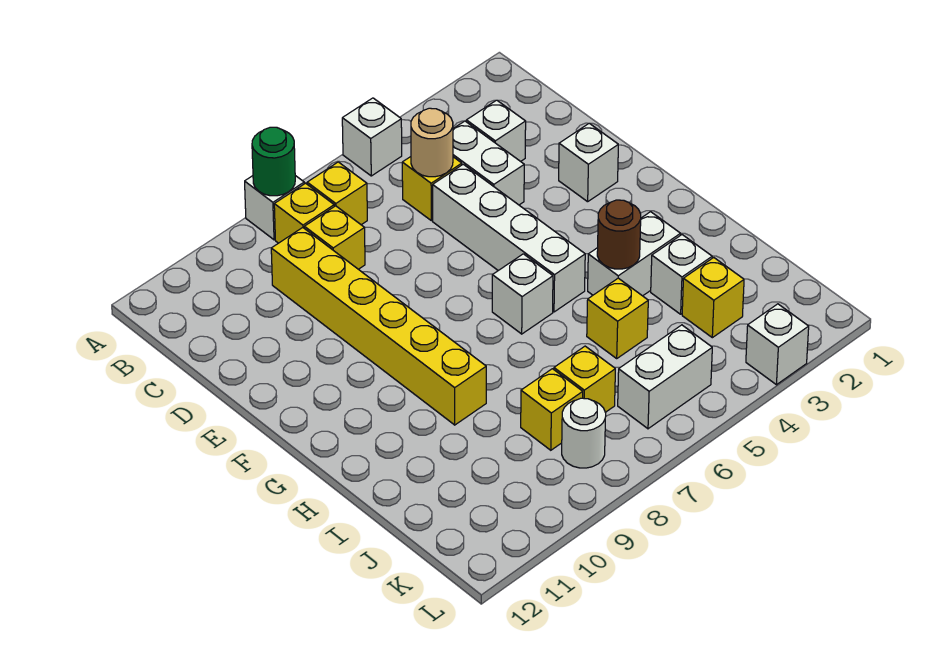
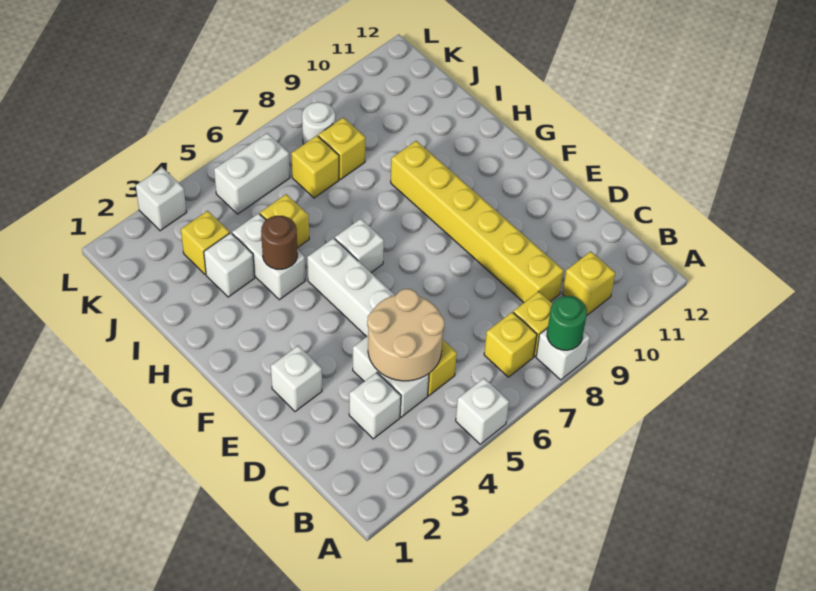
tan 1x1 round brick [411,108,453,177] -> tan 2x2 round brick [367,289,445,381]
yellow 1x1 brick [304,206,365,269] -> yellow 1x1 brick moved to [562,251,615,315]
white 1x2 brick [588,212,681,296] -> white 1x2 brick turned to [232,213,305,300]

